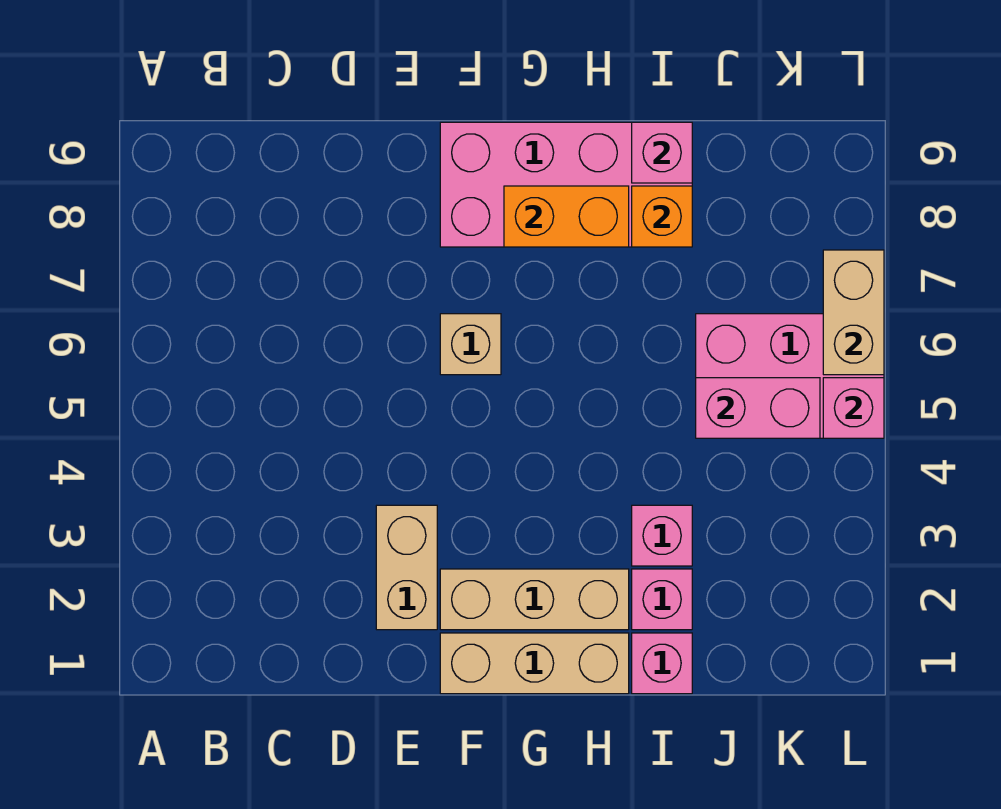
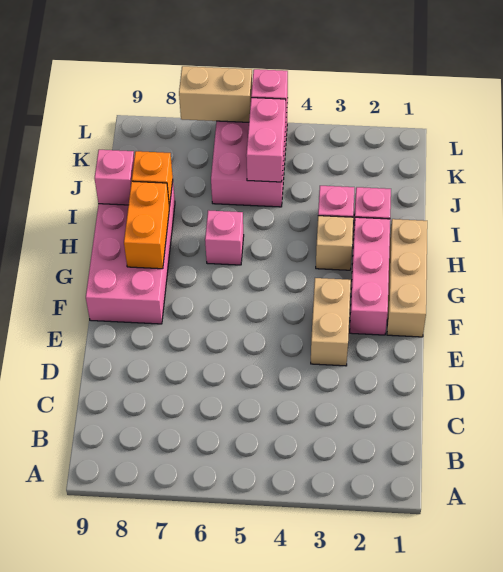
tan 1x2 brick [376,505,437,630] -> tan 1x2 brick turned to [311,278,351,366]
tan 1x3 brick [440,569,629,630] -> pink 1x3 brick [350,217,390,335]
tan 1x1 brick [440,314,501,375] -> tan 1x1 brick moved to [316,216,353,270]
pink 1x1 brick [632,633,692,694] -> pink 1x1 brick moved to [205,210,244,265]

